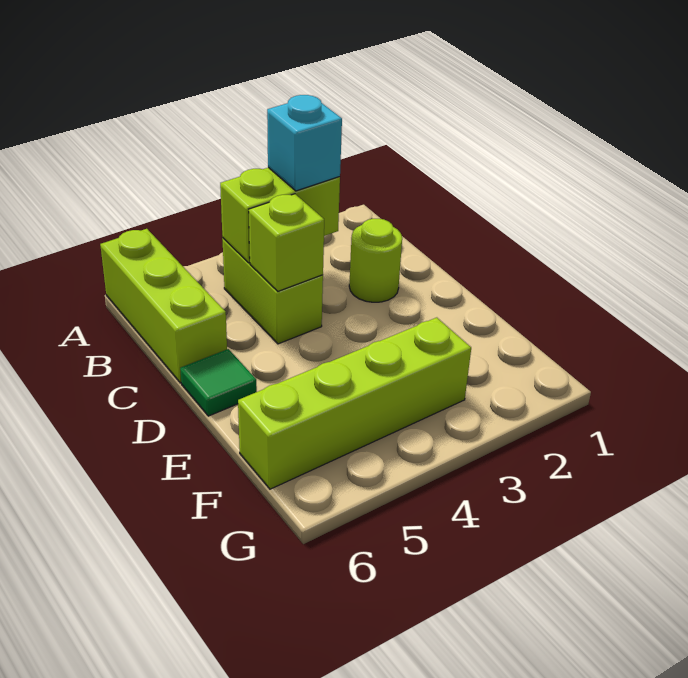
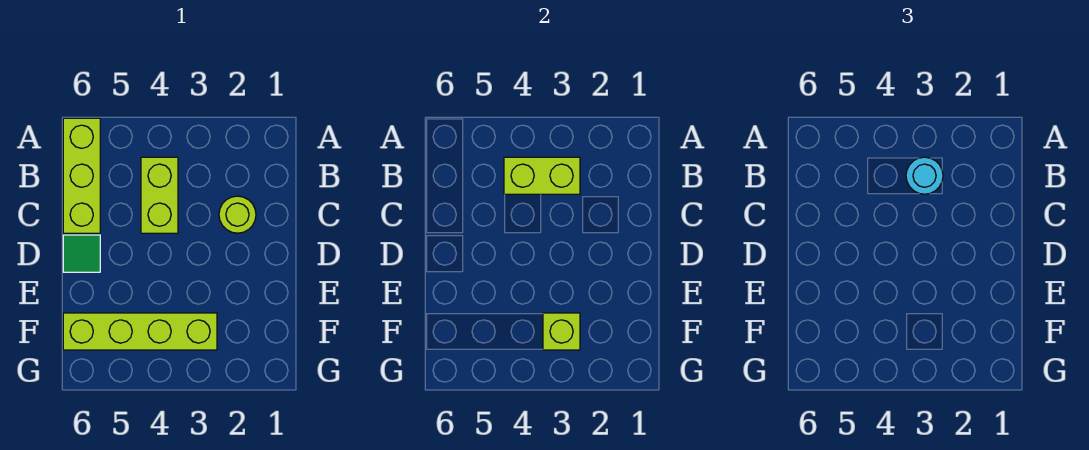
cyan 1x1 brick [267,95,342,191] -> cyan 1x1 round brick [906,157,943,194]
lime 1x1 brick [249,194,324,291] -> lime 1x1 brick moved to [543,313,580,350]

